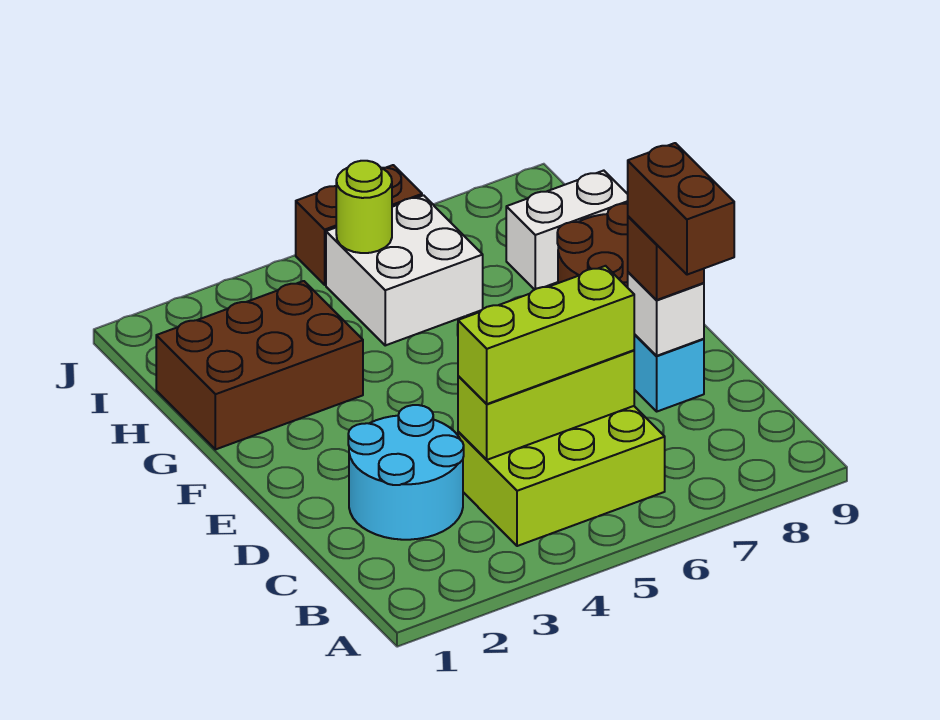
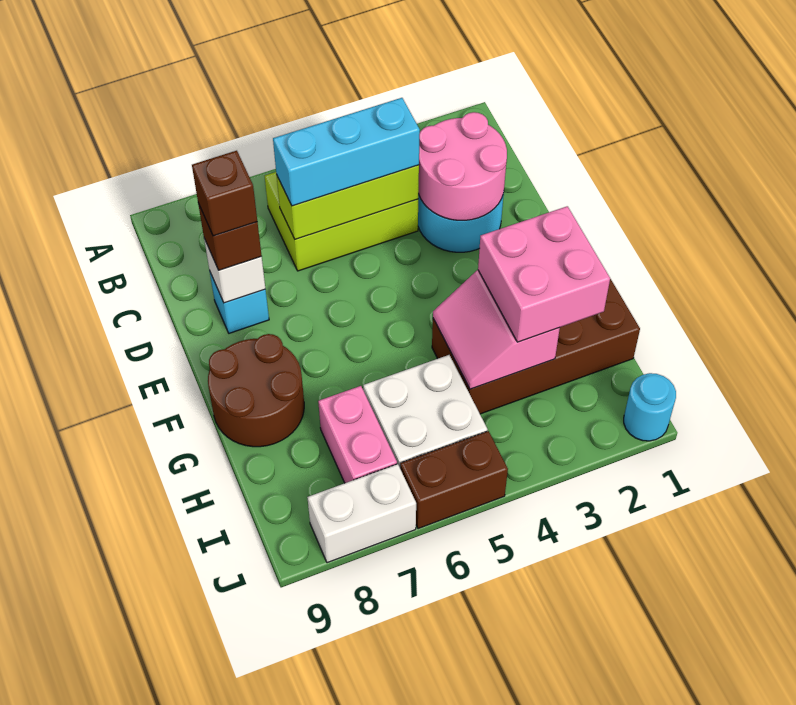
none -> pink 2x2 round brick [418,112,507,220]
lime 1x3 brick [458,266,634,404] -> cyan 1x3 brick [273,98,420,206]
brown 1x2 brick [628,143,734,275] -> brown 1x1 brick [192,151,257,236]
brown 2x3 brick [156,281,363,449] -> brown 2x4 brick [432,279,640,414]
none -> pink 2x2 brick [478,206,610,342]
none -> pink 2x2 slope [433,270,560,389]
none -> pink 1x2 brick [318,386,397,483]
white 1x2 brick [506,171,628,290] -> white 1x2 brick moved to [307,464,416,563]
lime 1x1 round brick [336,161,392,253] -> none
none -> cyan 1x1 round brick [624,373,676,441]

